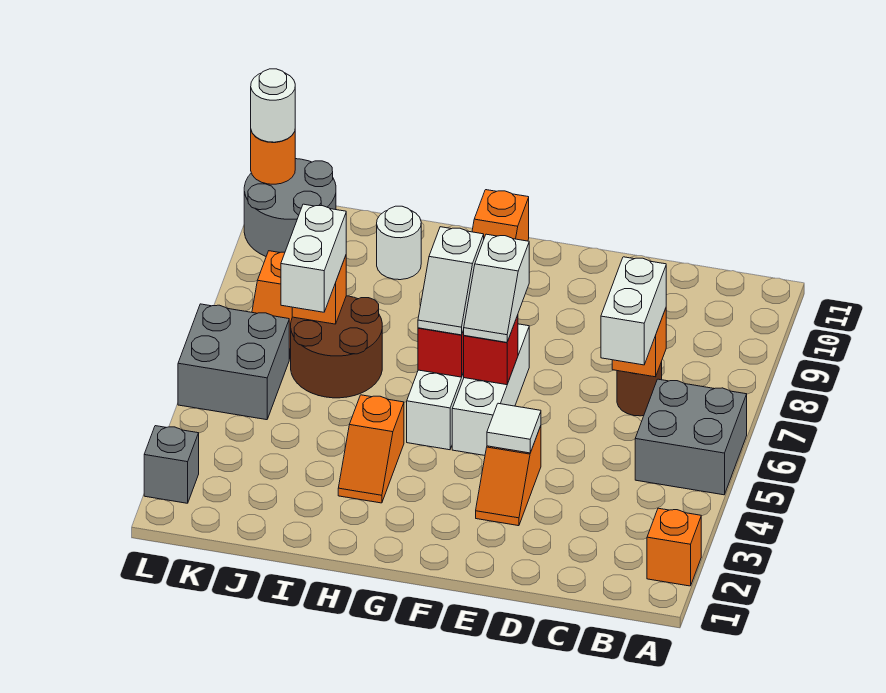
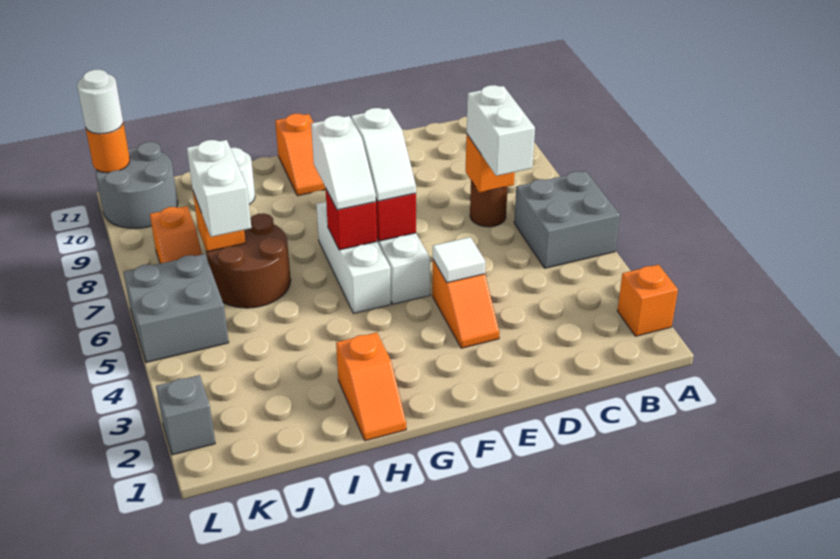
orange 1x2 slope [338,395,404,503] -> orange 1x2 slope moved to [336,332,406,441]

